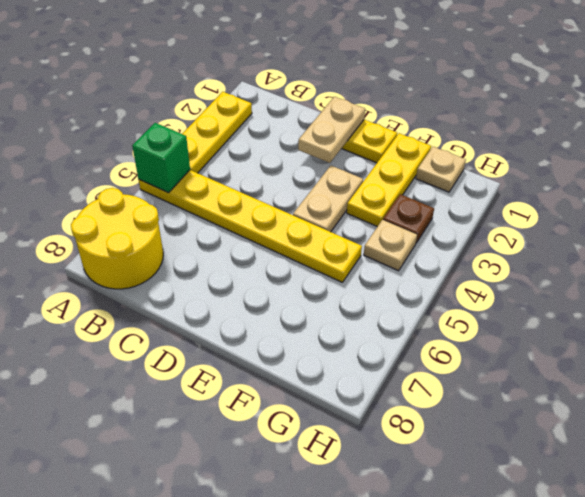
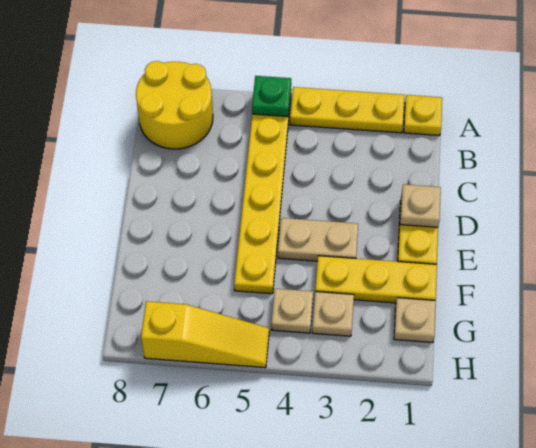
none -> yellow 1x1 plate [404,95,442,136]
green 1x1 brick [132,123,190,193] -> green 1x1 plate [252,76,291,117]
tan 1x2 plate [298,97,365,163] -> tan 1x1 plate [400,184,441,227]
brown 1x1 plate [383,194,434,243] -> tan 1x1 plate [312,292,354,336]
none -> yellow 1x3 slope [141,301,269,368]

